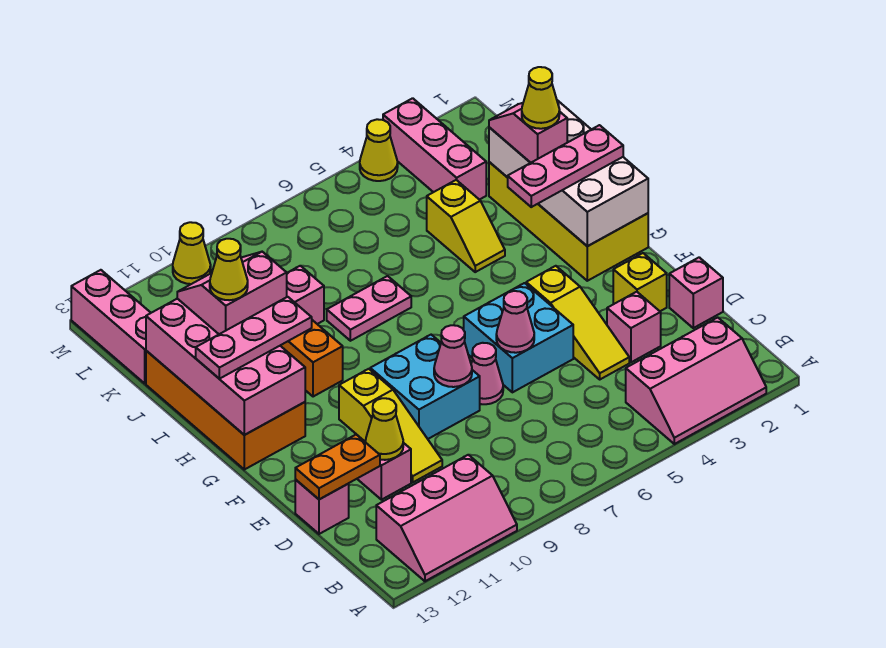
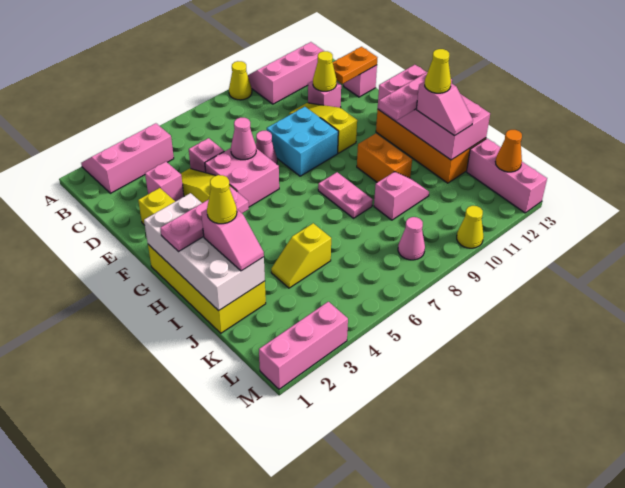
pink 1x1 brick [669,257,723,328] -> pink 1x1 brick moved to [189,138,224,173]
cyan 2x2 brick [464,283,573,392] -> pink 2x2 brick [205,148,279,207]
pink 1x1 cone [434,325,472,387] -> pink 1x1 cone moved to [398,217,425,260]
yellow 1x2 slope [427,180,505,272] -> yellow 1x2 slope turned to [271,223,331,288]
pink 1x2 plate [327,276,411,341] -> pink 1x2 plate turned to [318,172,373,218]
pink 2x2 slope [177,252,287,334] -> pink 1x2 slope [416,81,473,136]
pink 1x3 brick [383,98,486,200] -> pink 1x3 brick turned to [259,302,348,389]
none -> orange 1x1 cone [495,130,522,172]
yellow 1x1 cone [360,119,398,181] -> yellow 1x1 cone moved to [229,61,252,100]

